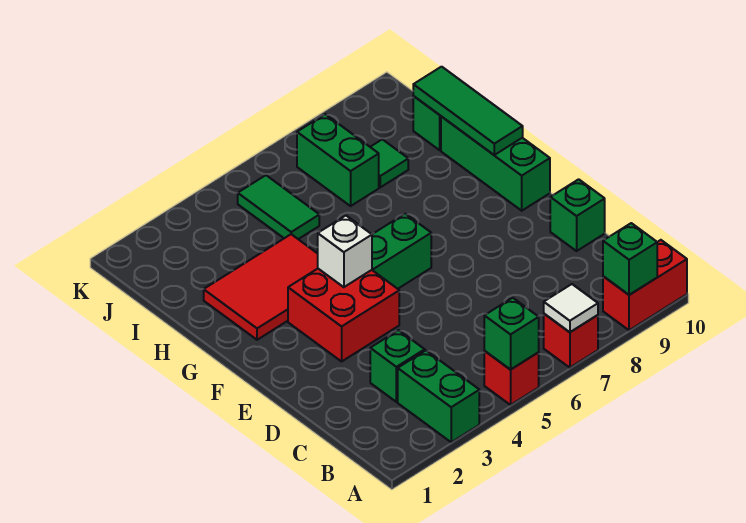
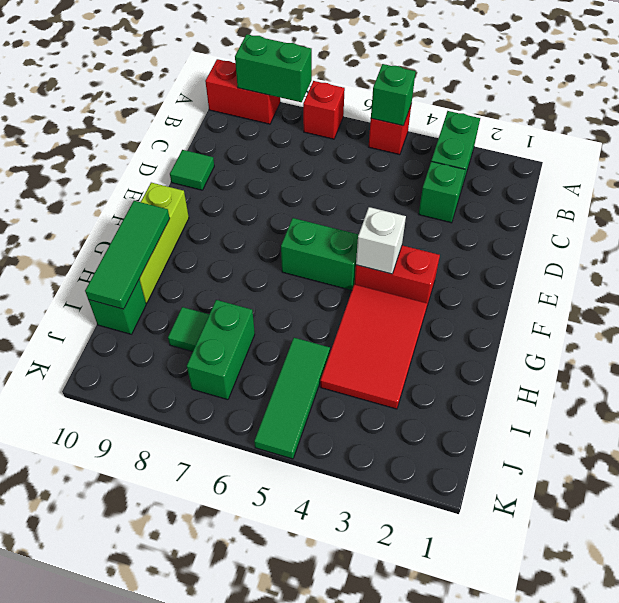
white 1x1 tile [544,284,598,332] -> none
green 1x1 brick [603,223,657,295] -> green 1x2 brick [235,34,312,102]
green 1x1 brick [550,179,605,251] -> green 1x1 tile [170,150,214,190]
red 2x2 brick [288,269,399,361] -> red 1x2 brick [355,245,440,306]
green 1x3 brick [441,116,550,211] -> lime 1x3 brick [139,183,189,303]
red 2x3 tile [204,234,318,340] -> red 2x3 tile turned to [320,284,427,409]
green 1x2 tile [238,175,319,239] -> green 1x3 tile [254,338,330,459]

